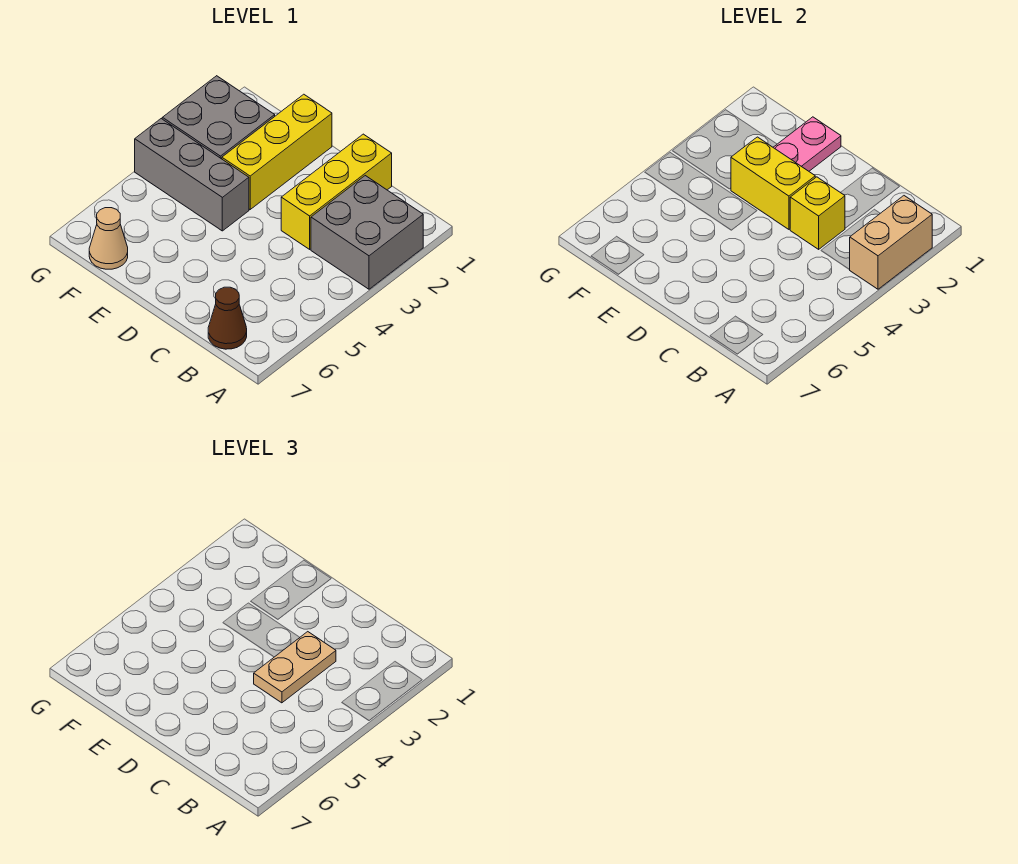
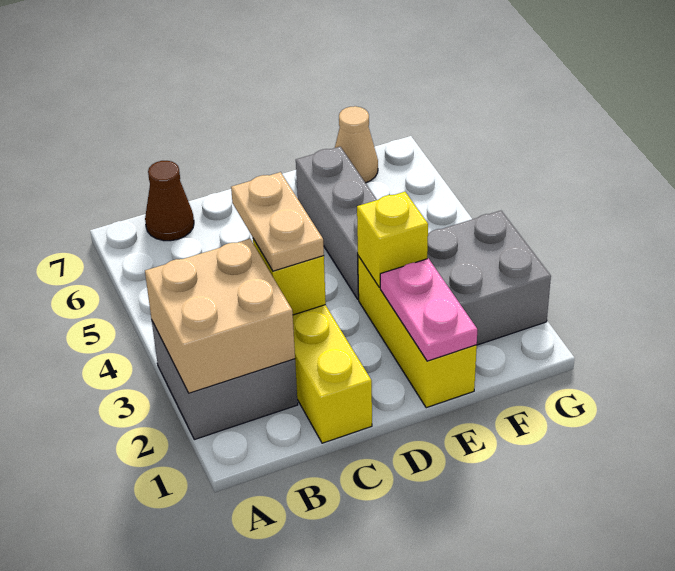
tan 1x2 brick [849,196,932,289] -> tan 2x2 brick [145,239,295,393]
yellow 1x2 brick [731,137,815,229] -> yellow 1x1 brick [357,192,428,287]
grey 1x3 brick [135,119,249,231] -> grey 1x3 brick turned to [296,147,377,299]

